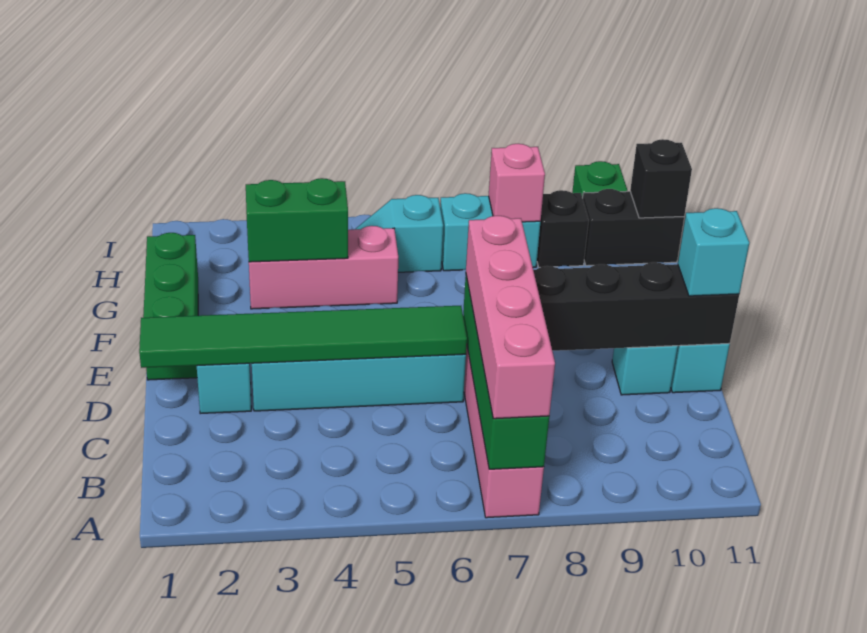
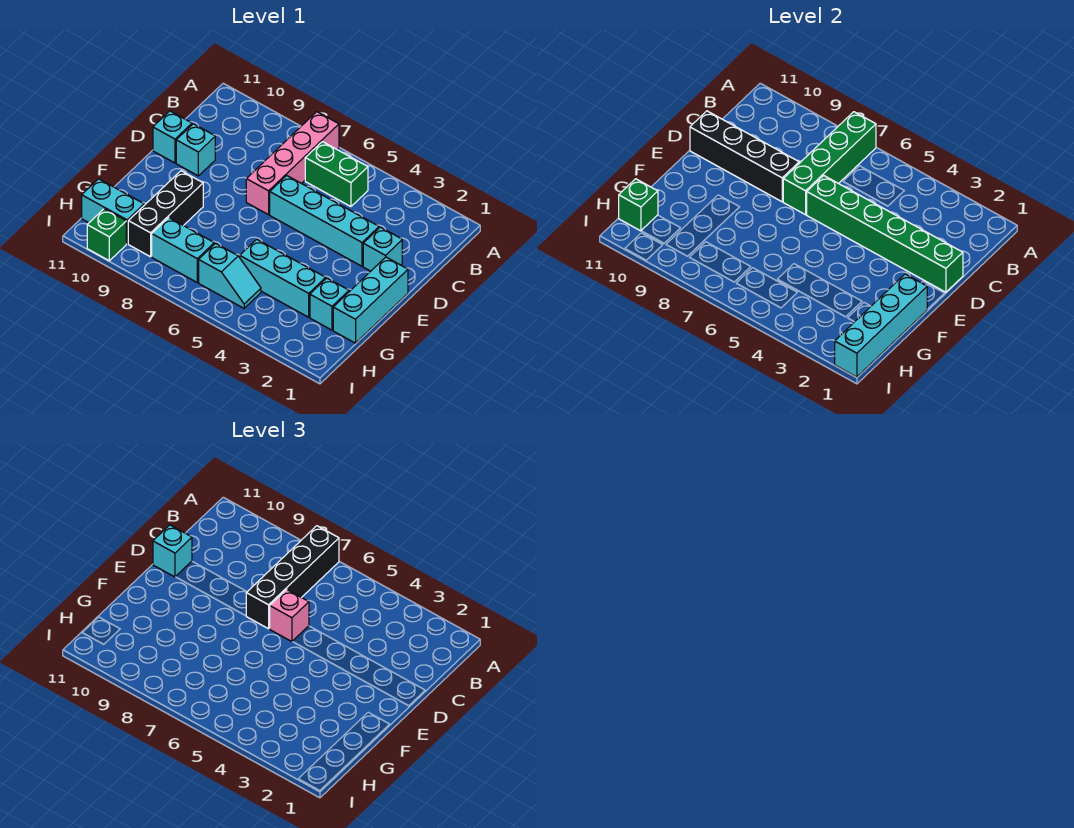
pink 1x4 brick [466,216,555,419] -> black 1x4 brick [246,526,339,629]
green 1x6 tile [139,306,467,368] -> green 1x6 brick [807,176,963,292]
green 1x3 brick [143,233,198,380] -> cyan 1x3 brick [333,257,408,343]
none -> cyan 1x4 brick [835,274,927,377]
none -> cyan 1x1 brick [310,278,349,330]
pink 1x3 brick [249,226,398,309] -> cyan 1x3 brick [240,239,326,317]
green 1x2 brick [246,178,348,262] -> green 1x2 brick moved to [305,142,368,207]
pink 1x1 brick [489,144,545,222] -> pink 1x1 brick moved to [270,590,309,642]
black 1x1 brick [537,190,589,267] -> black 1x3 brick [128,171,203,257]
black 1x2 brick [583,189,684,266] -> cyan 1x2 brick [82,179,144,244]
black 1x1 brick [630,139,692,218] -> green 1x1 brick [619,179,658,231]

